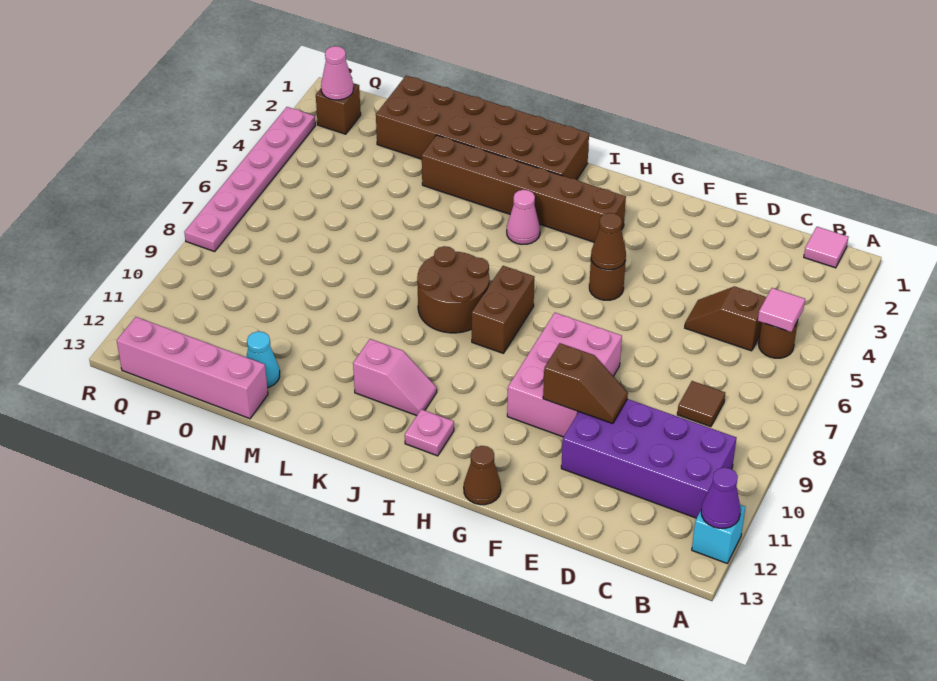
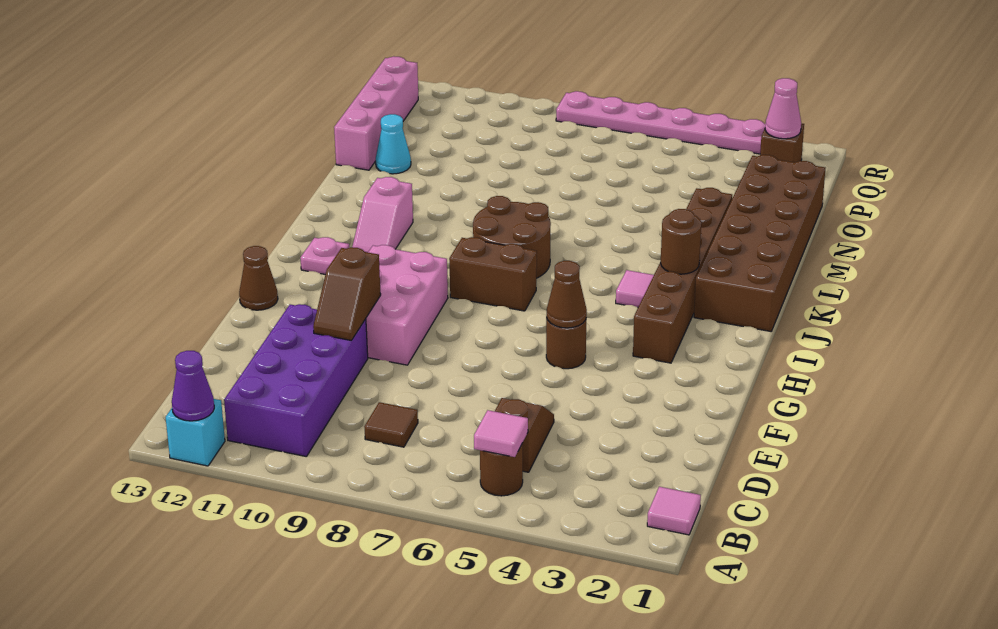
pink 2x3 brick [507,313,622,437] -> pink 2x3 brick turned to [366,245,448,365]
none -> brown 1x1 round brick [661,209,701,274]
pink 1x1 cone [507,190,540,244] -> pink 1x1 tile [616,270,654,307]

